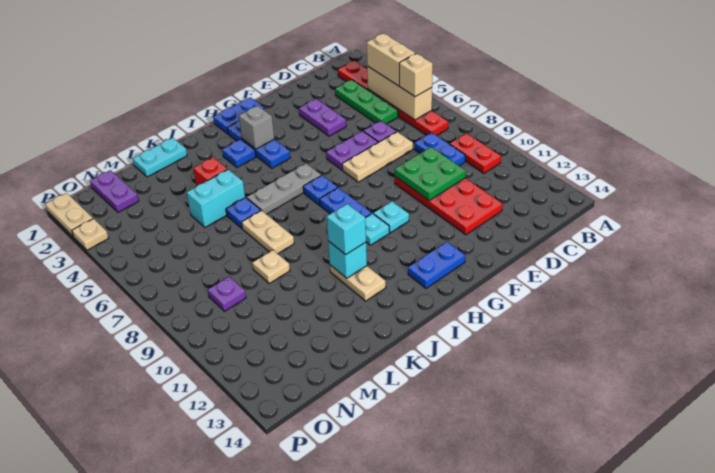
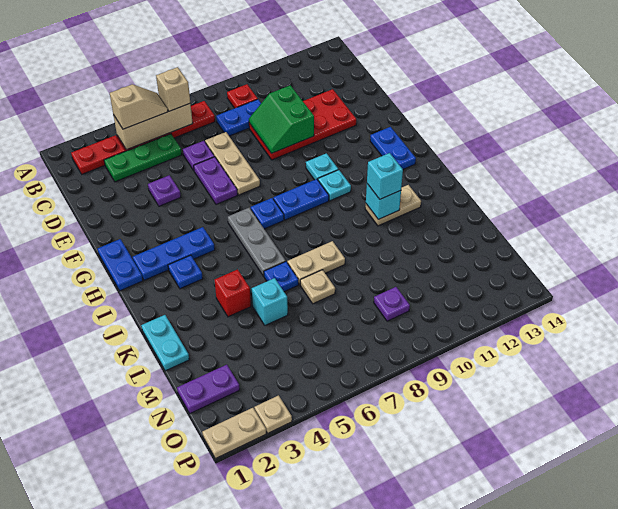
tan 1x2 brick [367,33,416,86] -> tan 1x2 slope [110,84,168,129]
red 1x2 plate [450,133,501,173] -> red 1x1 plate [227,84,258,108]
green 2x2 plate [395,147,466,201] -> green 2x2 slope [249,85,314,153]
purple 1x2 plate [299,99,346,136] -> purple 1x1 plate [148,175,181,206]
grey 1x1 brick [239,106,274,149] -> none
cyan 1x2 brick [187,170,245,227] -> cyan 1x1 brick [252,278,288,325]
tan 1x1 plate [253,250,290,283] -> tan 1x1 plate moved to [300,270,335,304]

